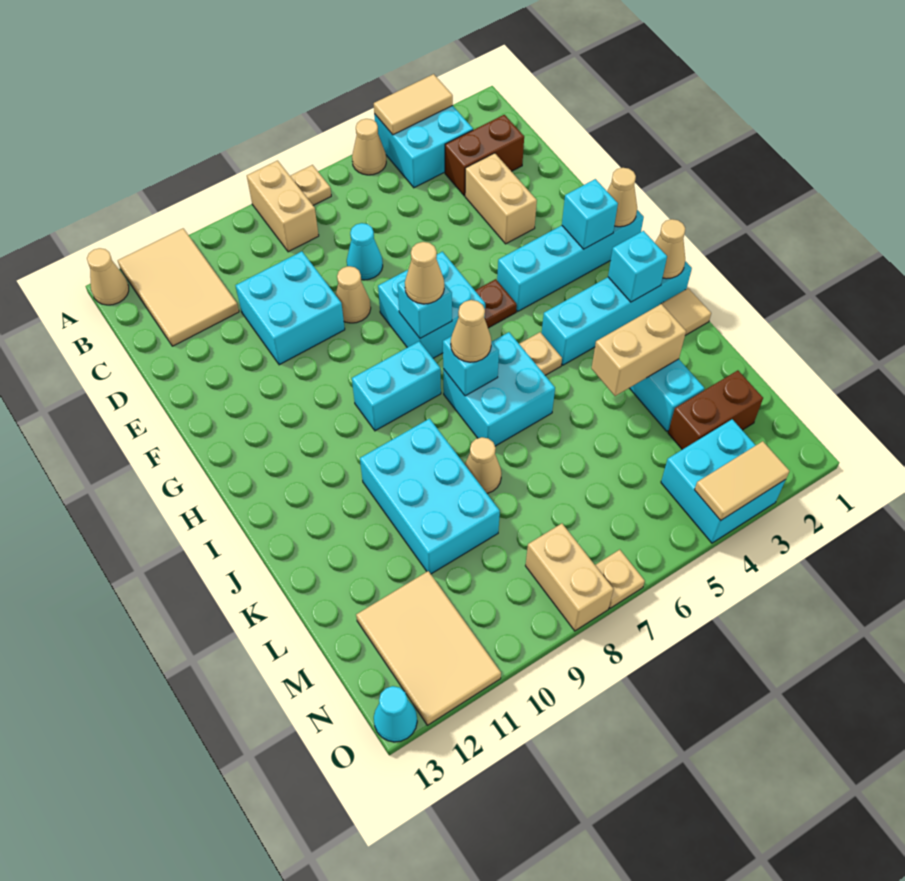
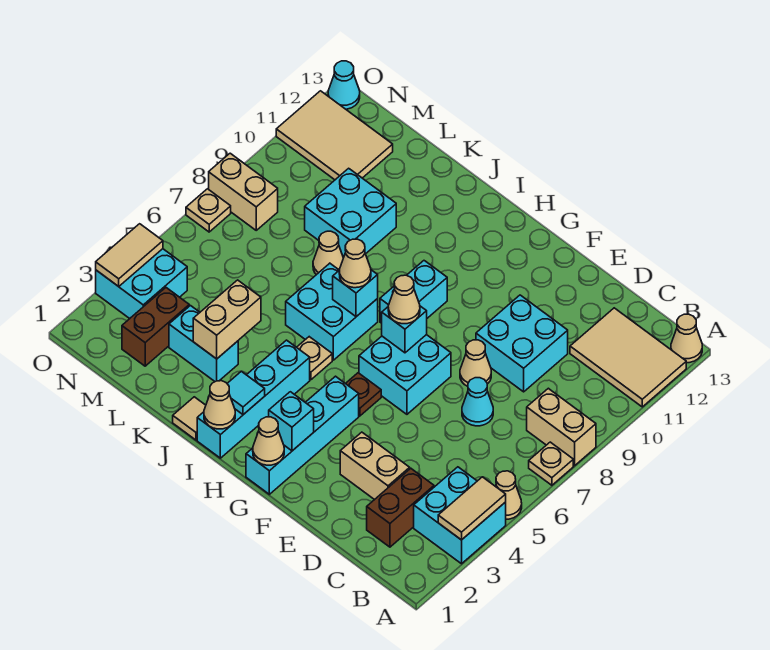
cyan 1x1 brick [608,231,667,302] -> cyan 1x1 tile [227,371,265,415]
cyan 2x3 brick [360,419,500,574] -> cyan 2x2 brick [305,168,396,258]

